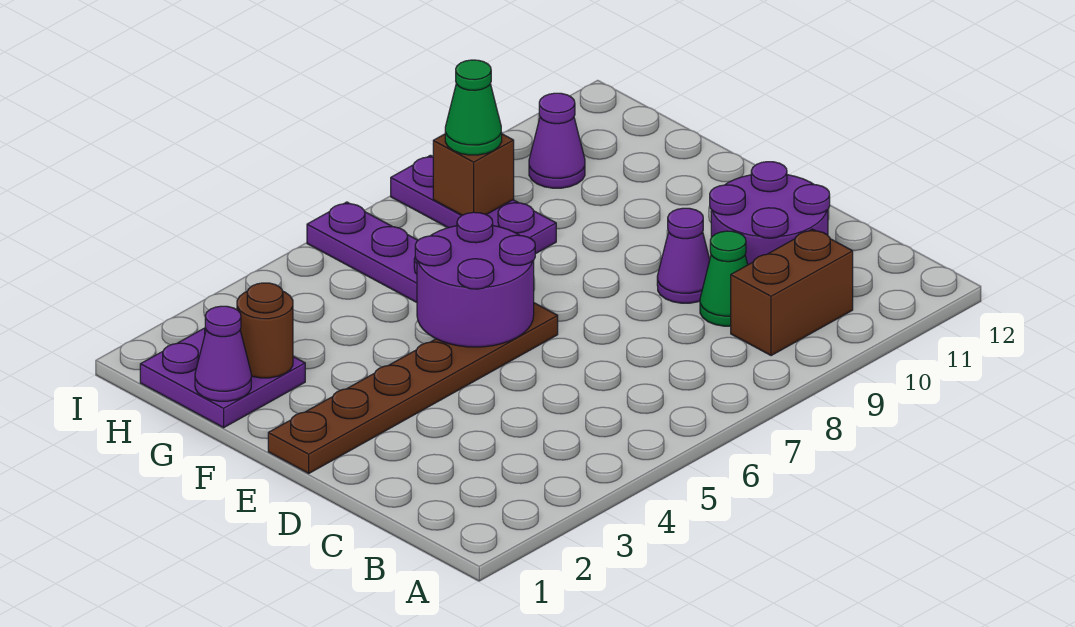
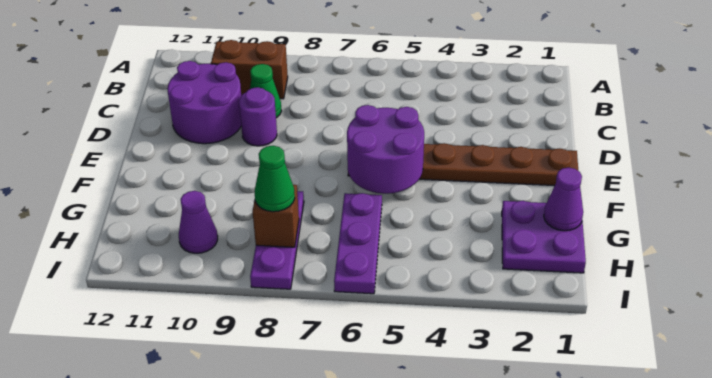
purple 1x1 cone [657,208,710,303] -> purple 1x1 round brick [239,87,277,146]
brown 1x1 round brick [237,283,293,378] -> none

